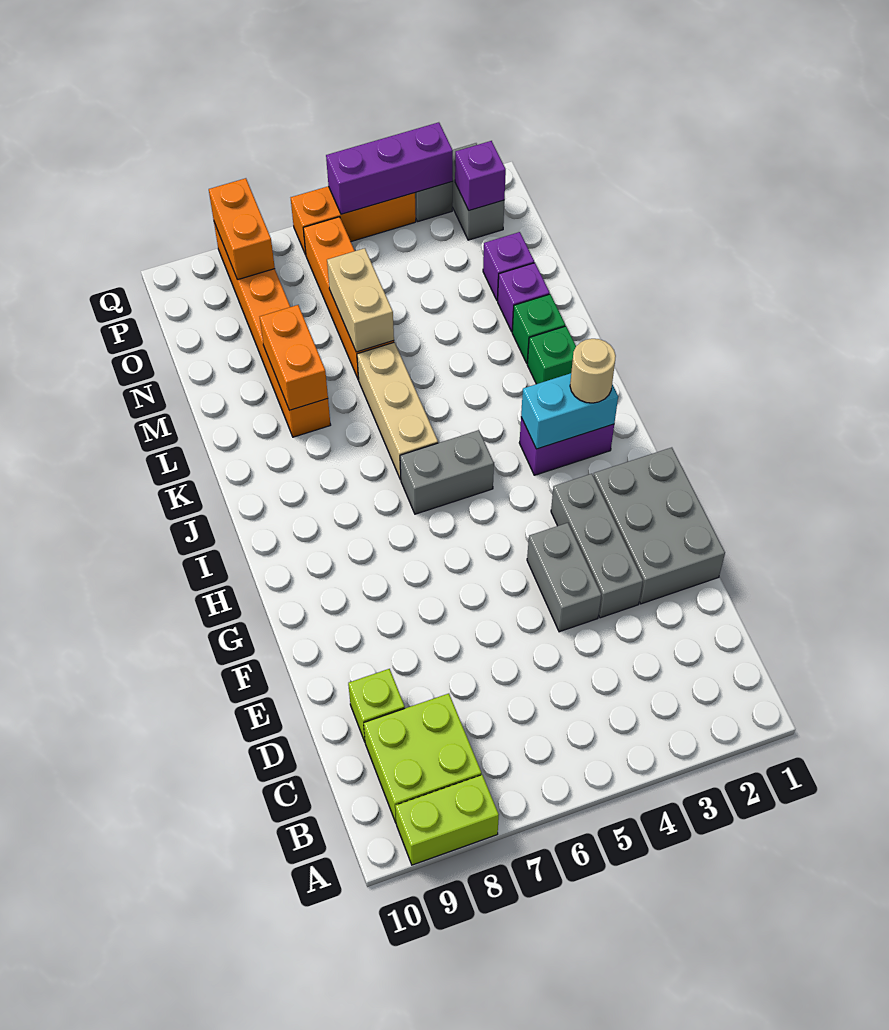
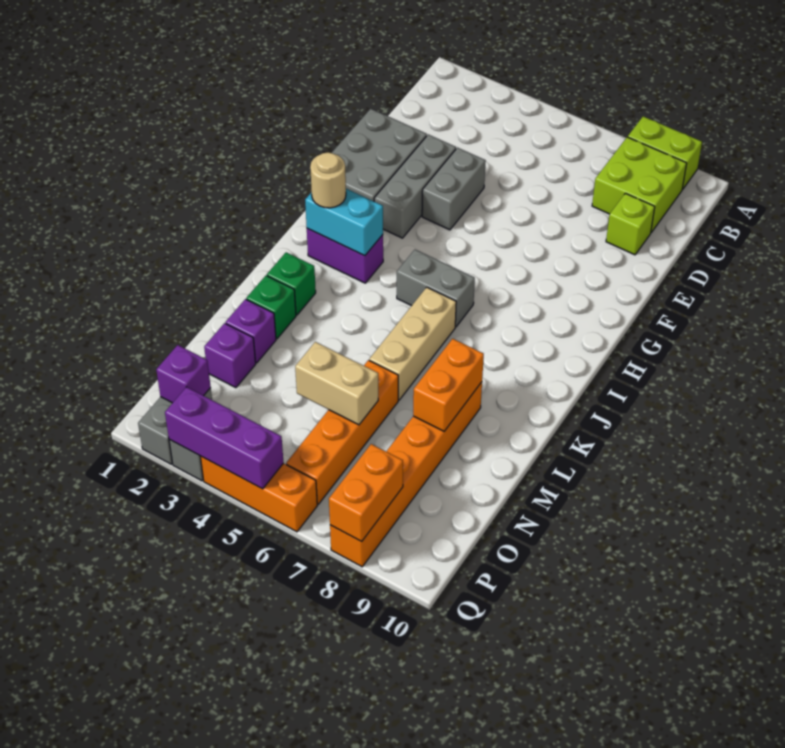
tan 1x2 brick [327,248,394,352] -> tan 1x2 brick turned to [295,342,378,425]

